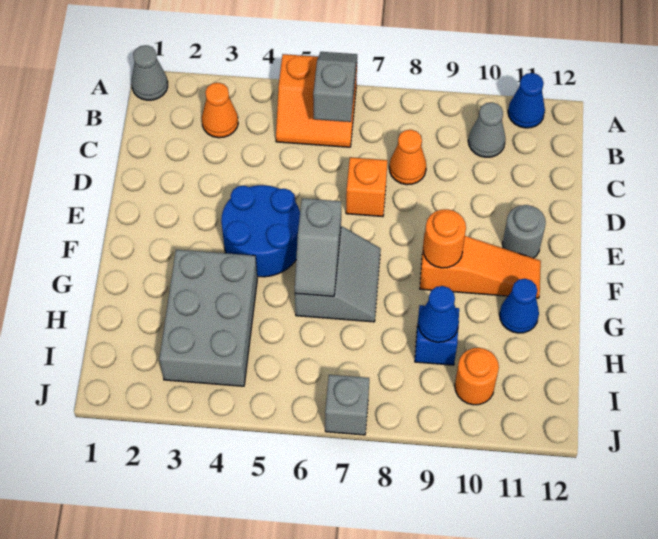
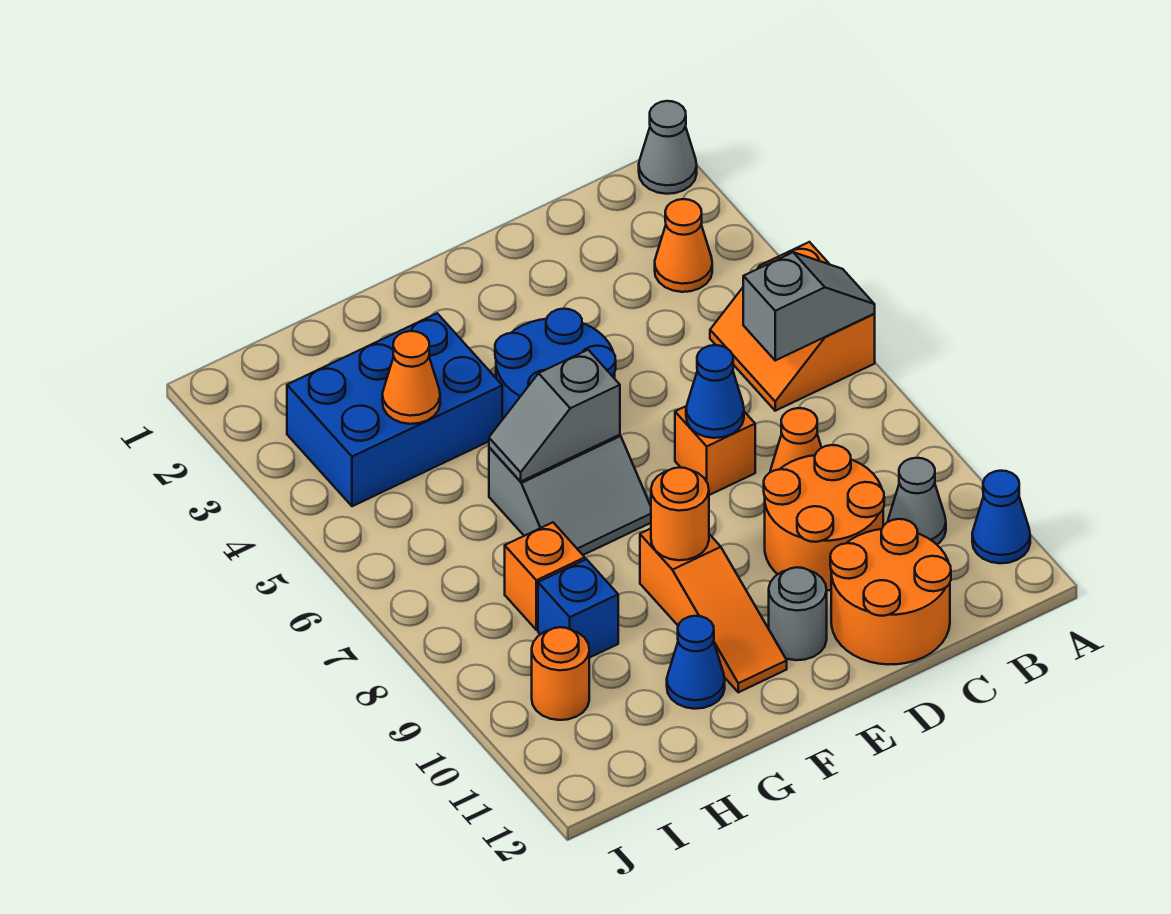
none -> orange 2x2 round brick [764,445,884,590]
none -> orange 2x2 round brick [830,519,951,664]
grey 2x3 brick [159,250,257,386] -> blue 2x3 brick [287,313,502,506]
none -> orange 1x1 cone [382,331,440,424]
none -> orange 1x1 brick [505,522,585,630]
blue 1x1 cone [418,286,459,342] -> blue 1x1 cone moved to [686,345,744,438]
grey 1x1 brick [325,375,369,435] -> none

